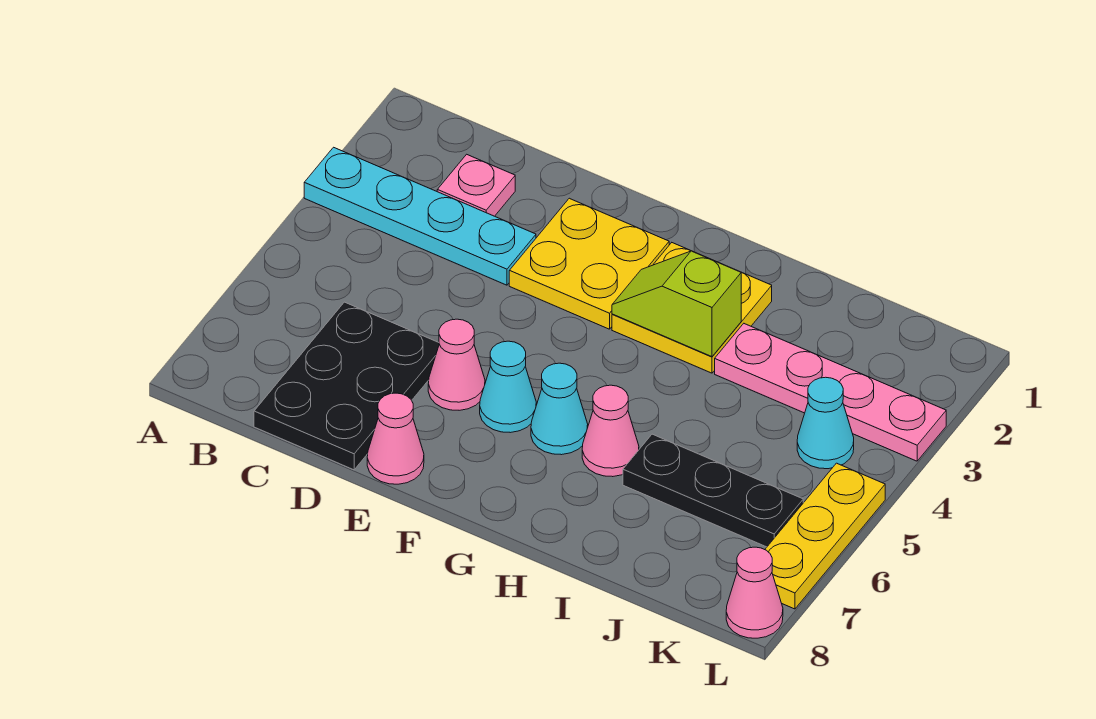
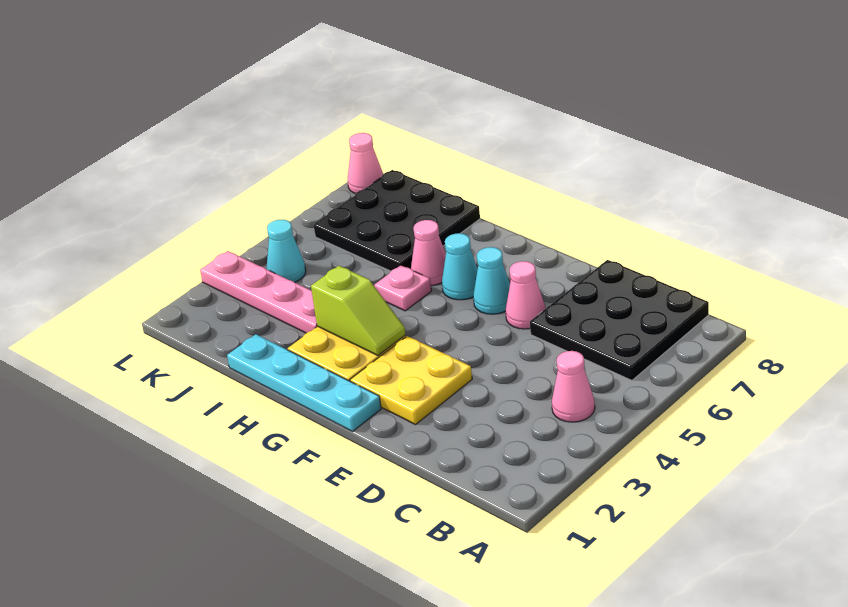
cyan 1x4 plate [304,147,536,285] -> cyan 1x4 plate moved to [227,334,381,431]
pink 1x1 plate [437,154,515,216] -> pink 1x1 plate moved to [374,265,431,311]
black 2x3 plate [254,302,439,470] -> black 3x3 plate [530,260,709,380]
pink 1x1 cone [367,393,424,484] -> pink 1x1 cone moved to [552,351,595,422]
black 1x3 plate [623,434,803,547] -> black 3x3 plate [314,170,480,271]
yellow 1x3 plate [765,463,885,609] -> none

